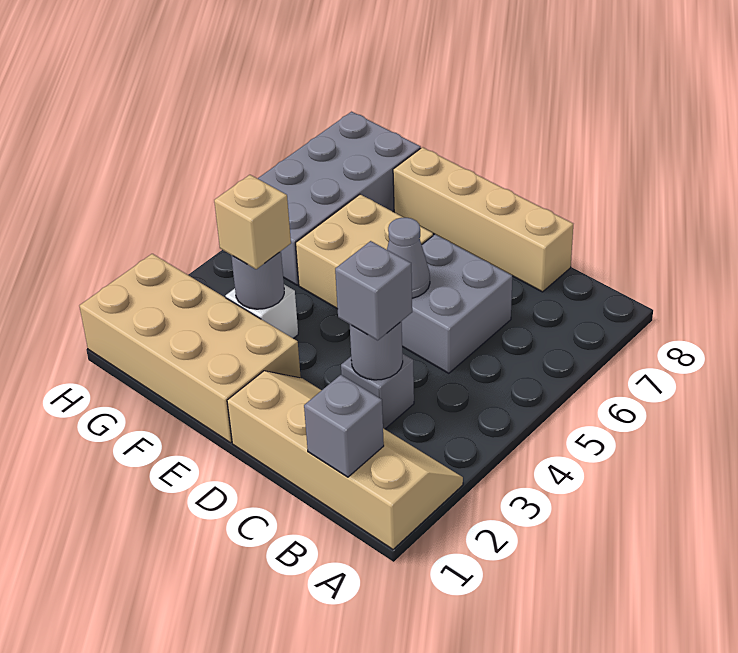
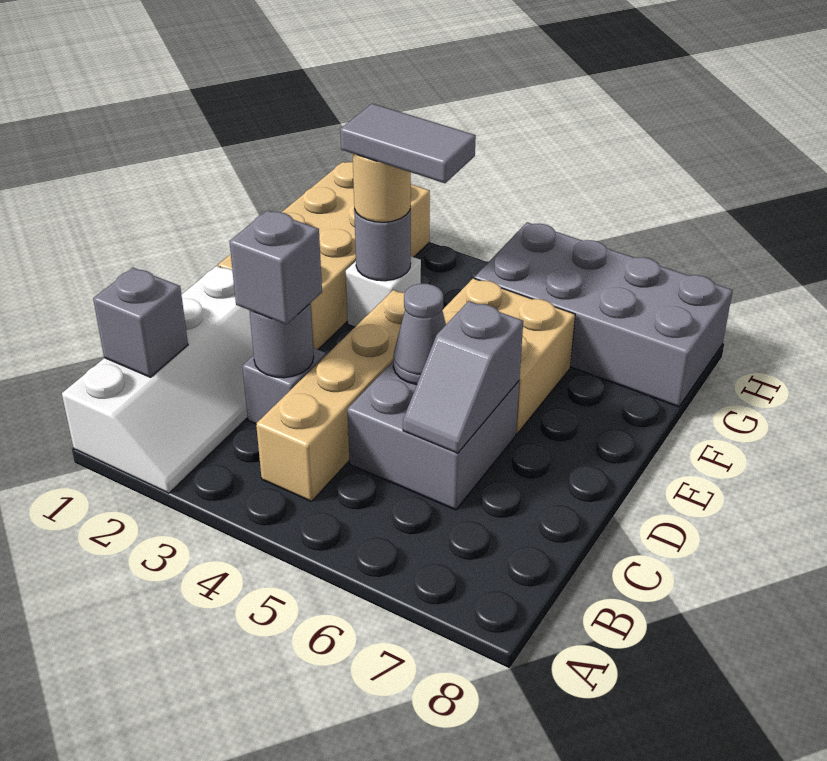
tan 2x4 slope [227,371,463,549] -> white 2x4 slope [62,266,254,493]
none -> grey 1x2 slope [403,301,523,453]
tan 1x4 brick [393,147,573,292] -> tan 1x4 brick moved to [256,290,405,502]
tan 1x1 brick [214,175,291,269] -> tan 1x1 round brick [353,154,411,222]
none -> grey 1x2 tile [340,104,476,183]

